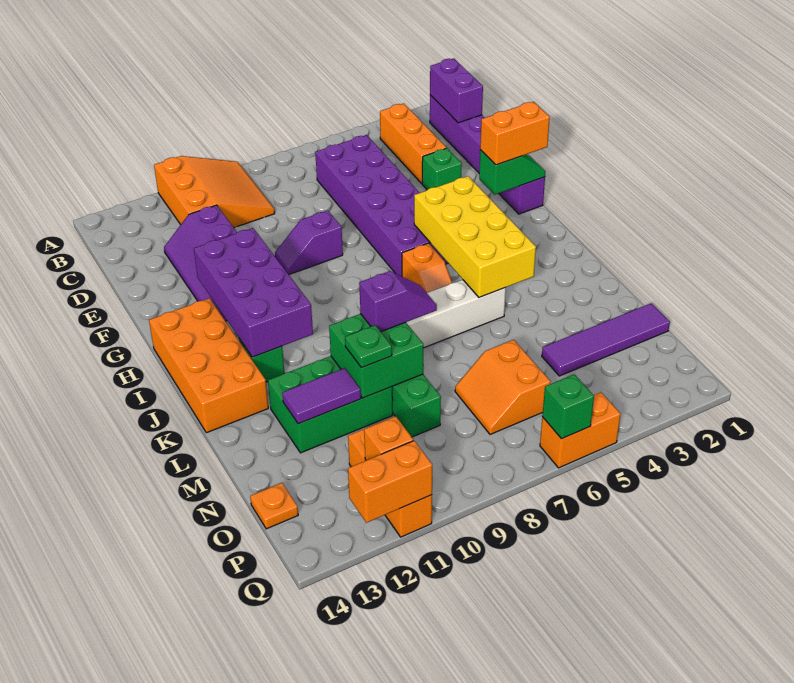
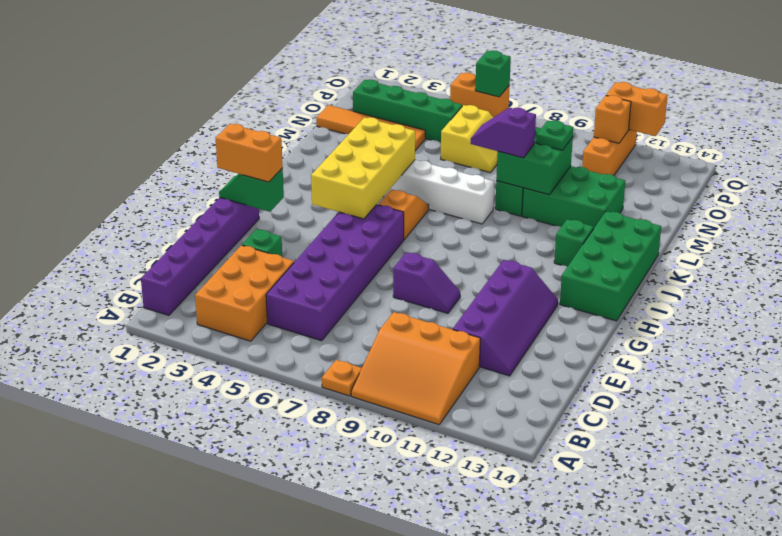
orange 3x3 slope [154,156,275,228] -> orange 3x3 slope turned to [351,312,480,425]
purple 1x2 brick [430,58,483,123] -> none
orange 1x3 brick [380,103,446,184] -> orange 2x3 brick [195,245,294,341]
purple 2x4 brick [194,228,313,357] -> none
orange 2x4 brick [149,298,268,433] -> green 2x4 brick [560,211,661,321]
purple 1x2 tile [282,368,361,424] -> none
purple 1x4 tile [542,303,670,376] -> orange 1x4 tile [316,105,425,151]
orange 2x2 slope [455,340,551,434] -> yellow 2x2 slope [441,105,498,173]
none -> green 1x4 brick [353,80,462,142]
orange 1x1 plate [250,483,298,529] -> orange 1x1 plate moved to [322,360,362,396]

